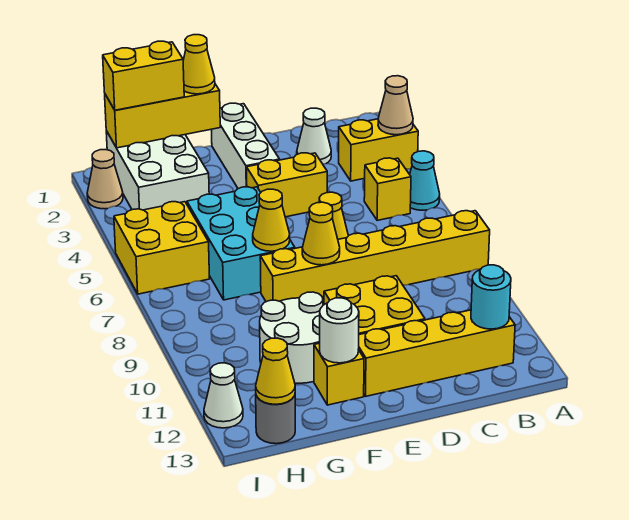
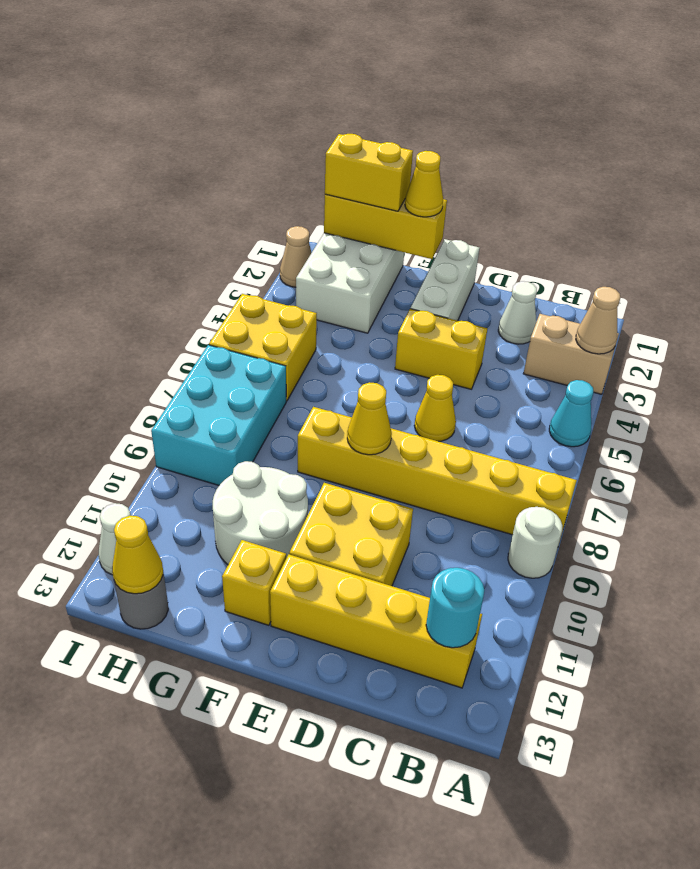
yellow 1x2 brick [339,119,418,181] -> tan 1x2 brick [523,314,619,394]
yellow 1x1 brick [364,158,411,220] -> none
cyan 2x3 brick [187,187,295,300] -> cyan 2x3 brick moved to [151,345,286,485]
yellow 1x1 cone [253,189,290,251] -> none
white 1x1 round brick [320,298,359,363] -> white 1x1 round brick moved to [508,507,562,578]

